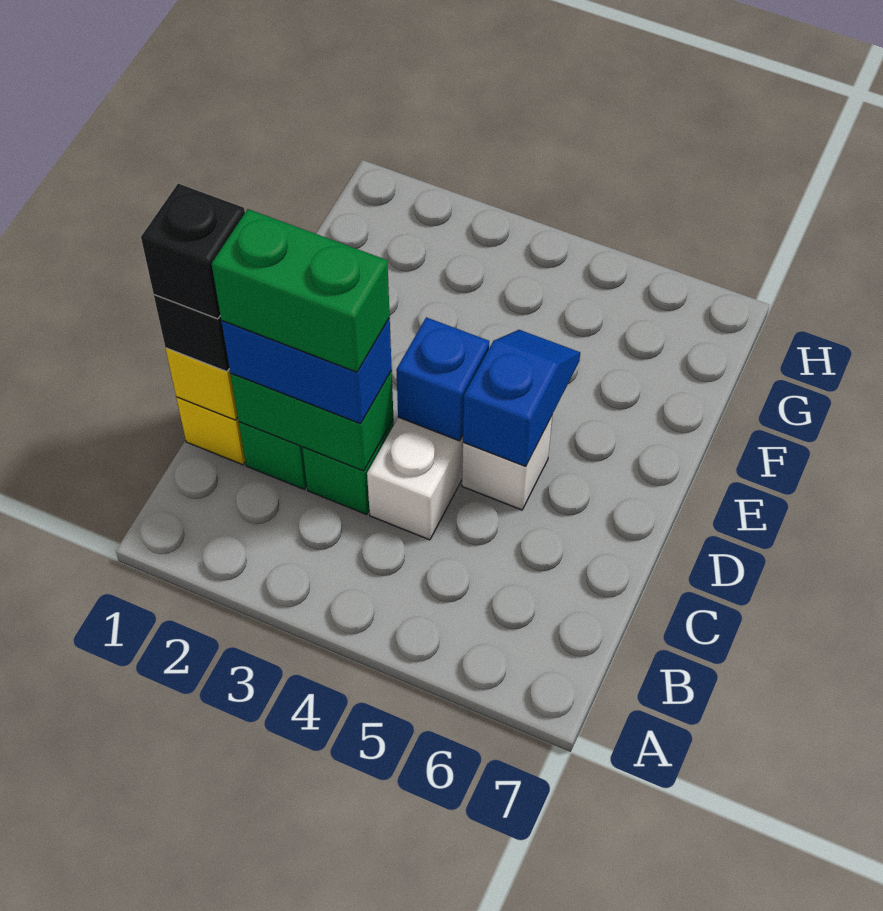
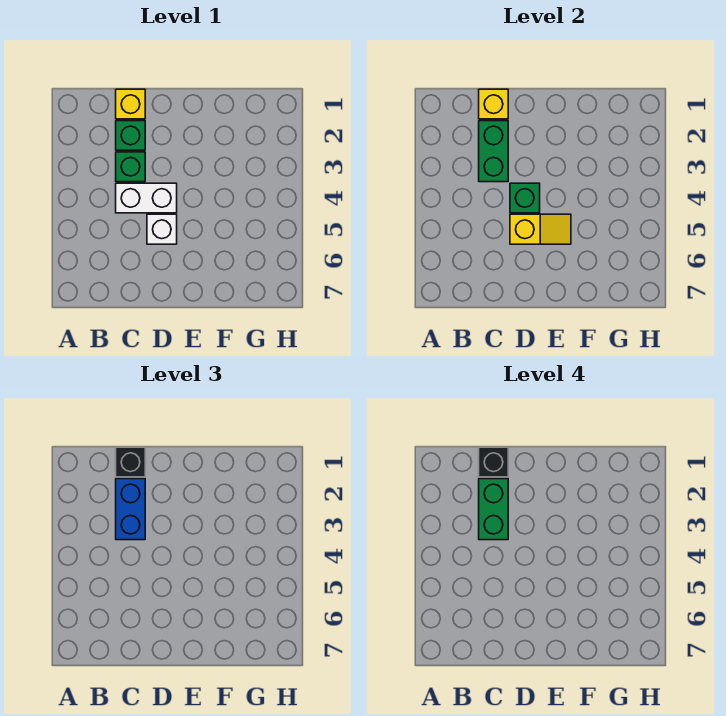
blue 1x1 brick [396,317,489,441] -> green 1x1 brick [510,183,540,213]
blue 1x2 slope [463,330,580,466] -> yellow 1x2 slope [510,214,571,244]

